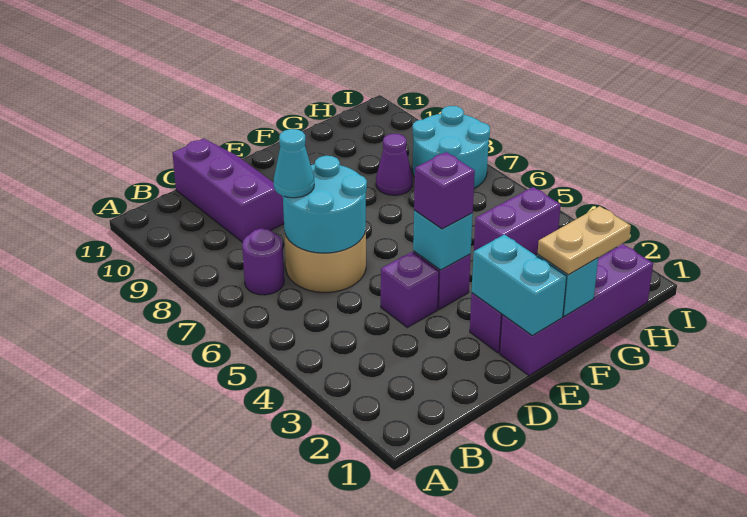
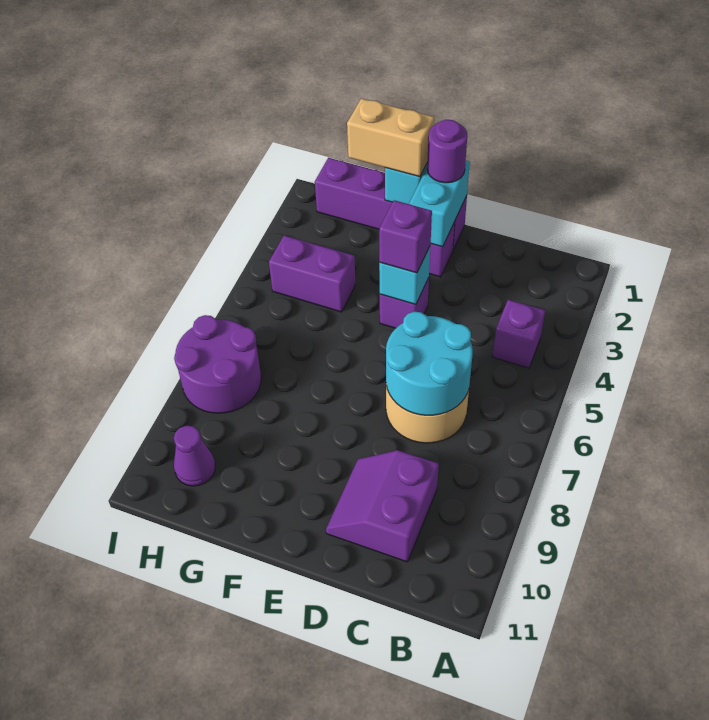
purple 1x1 round brick [242,229,284,295] -> purple 1x1 round brick moved to [427,120,467,183]
cyan 1x1 cone [274,129,314,198] -> none
purple 2x3 slope [172,138,284,242] -> purple 2x2 slope [326,450,439,562]
purple 1x1 brick [381,252,439,327] -> purple 1x1 brick moved to [493,300,545,368]
tan 1x2 plate [537,206,631,275] -> tan 1x2 brick [347,98,434,177]
purple 1x1 cone [376,134,413,195] -> purple 1x1 cone moved to [174,426,215,486]
cyan 2x2 round brick [412,106,490,188] -> purple 2x2 round brick [174,315,261,413]

